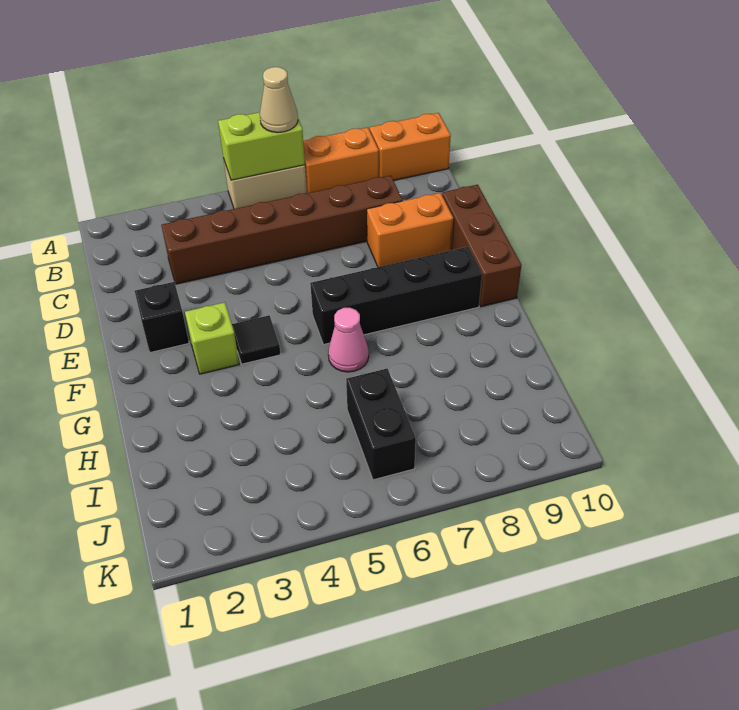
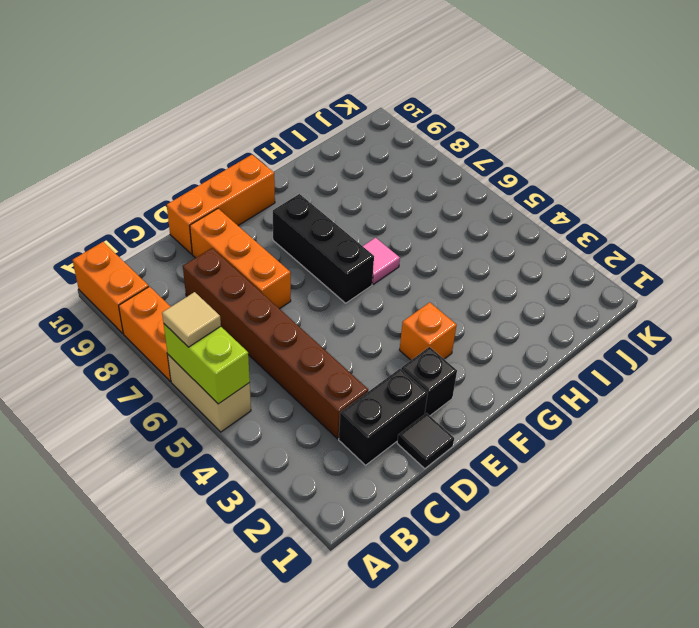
tan 1x1 cone [260,67,298,132] -> tan 1x1 tile [162,292,221,347]
orange 1x2 brick [367,193,453,267] -> orange 1x3 brick [190,209,291,309]
brown 1x3 brick [442,185,521,307] -> orange 1x3 brick [167,155,275,254]
lime 1x1 brick [185,302,239,374] -> orange 1x1 brick [400,302,457,360]
black 1x1 tile [232,315,281,364] -> black 1x1 tile moved to [397,413,454,469]
black 1x4 brick [310,247,482,345] -> black 1x3 brick [273,194,374,303]
pink 1x1 cone [328,308,369,372] -> pink 1x1 tile [363,238,400,284]
black 1x2 brick [346,369,416,480] -> black 1x2 brick moved to [339,369,428,465]

